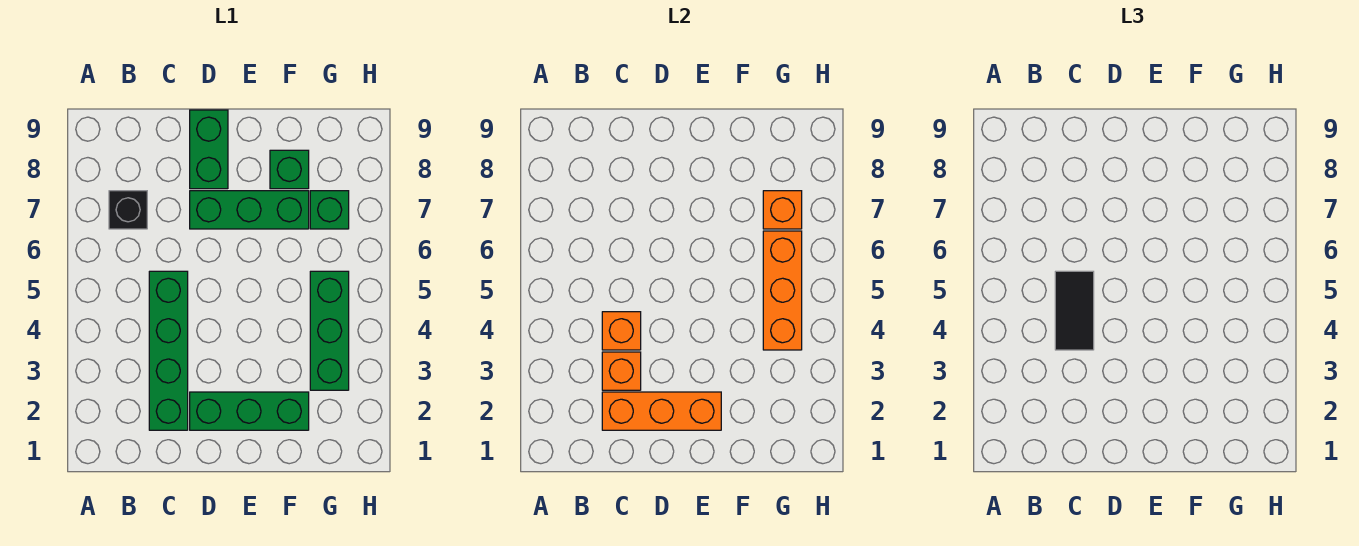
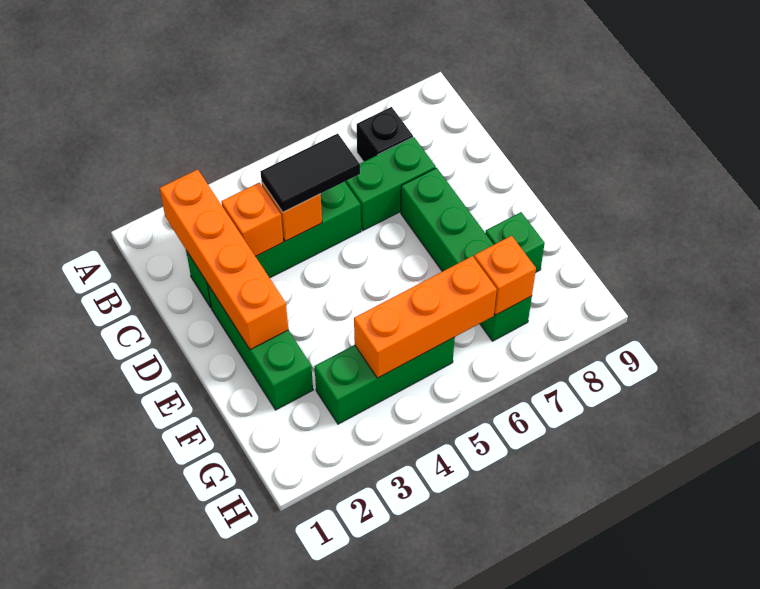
orange 1x3 brick [602,392,721,430] -> orange 1x4 brick [160,170,288,350]
green 1x2 brick [190,110,228,189] -> green 1x2 brick moved to [345,137,436,230]

